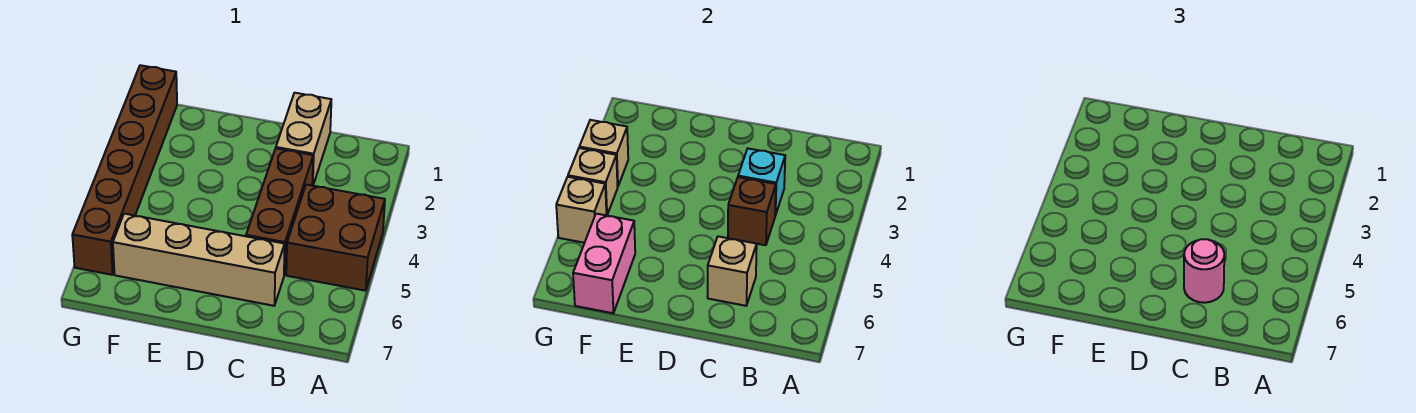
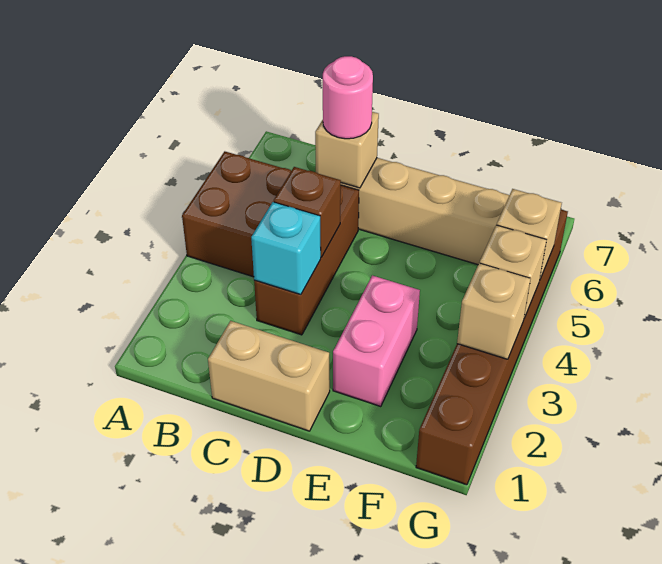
tan 1x2 brick [276,93,331,185] -> tan 1x2 brick turned to [208,321,330,431]
pink 1x2 brick [573,214,635,313] -> pink 1x2 brick moved to [333,275,420,407]

